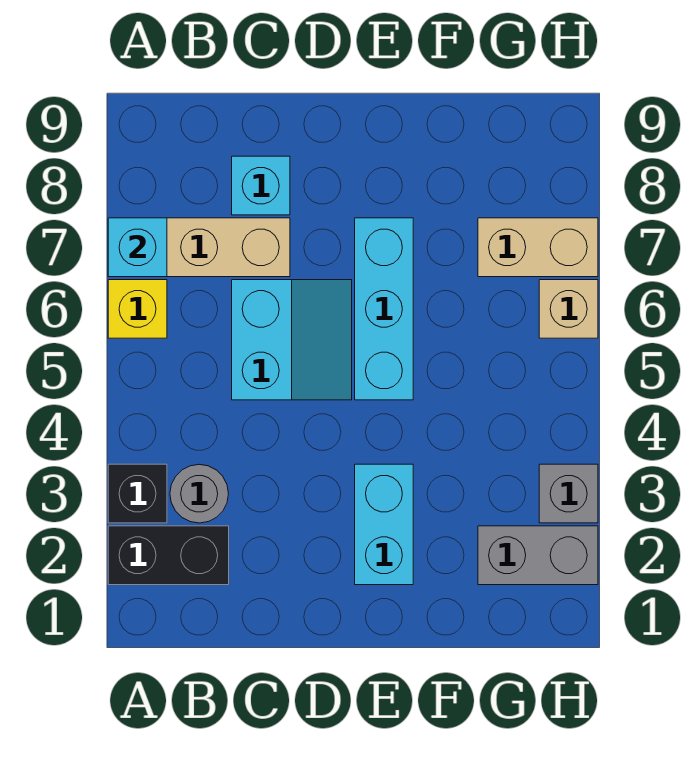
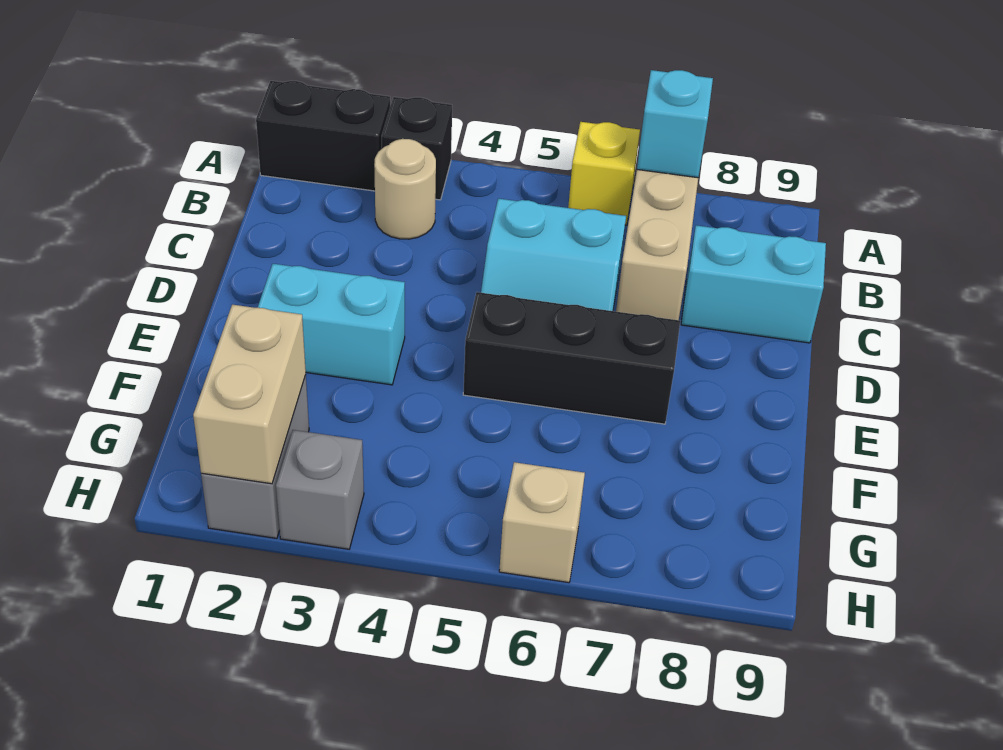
black 1x2 brick [108,526,229,585] -> black 1x2 brick turned to [256,81,390,191]
grey 1x1 round brick [170,464,229,523] -> tan 1x1 round brick [374,139,436,239]
cyan 1x1 brick [232,156,290,215] -> cyan 1x2 brick [681,225,826,343]
cyan 1x3 brick [355,218,413,400] -> black 1x3 brick [463,292,680,424]
tan 1x2 brick [478,218,598,277] -> tan 1x2 brick moved to [193,305,306,484]

